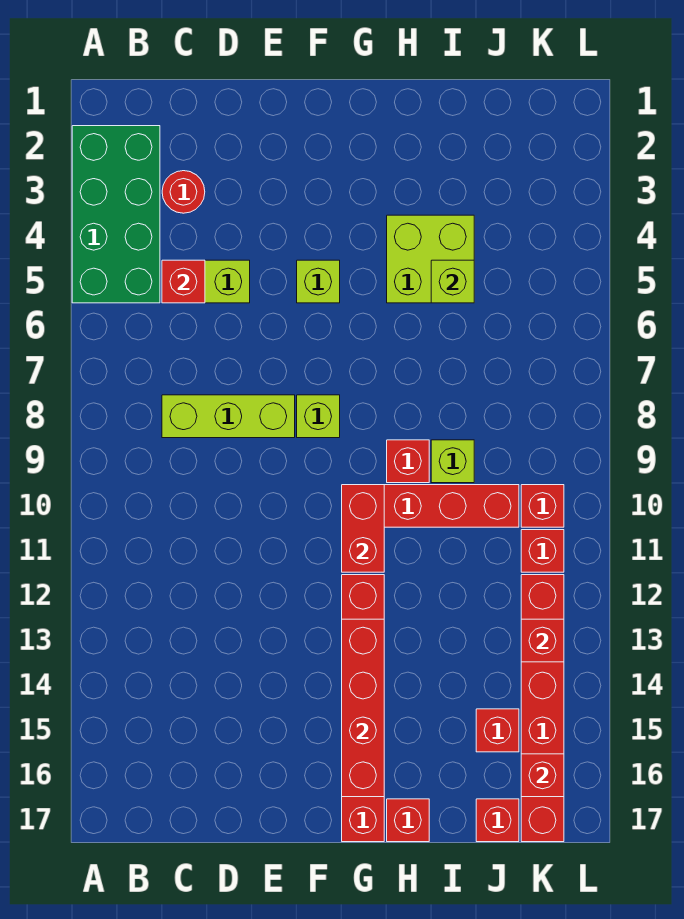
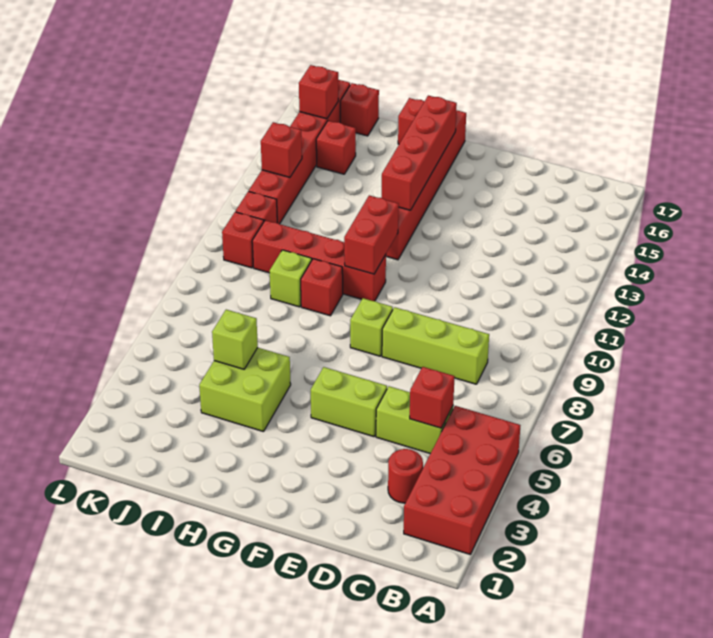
green 2x4 brick [72,126,160,303] -> red 2x4 brick [404,406,520,554]
lime 1x1 brick [297,260,340,303] -> lime 1x2 brick [311,367,387,437]

